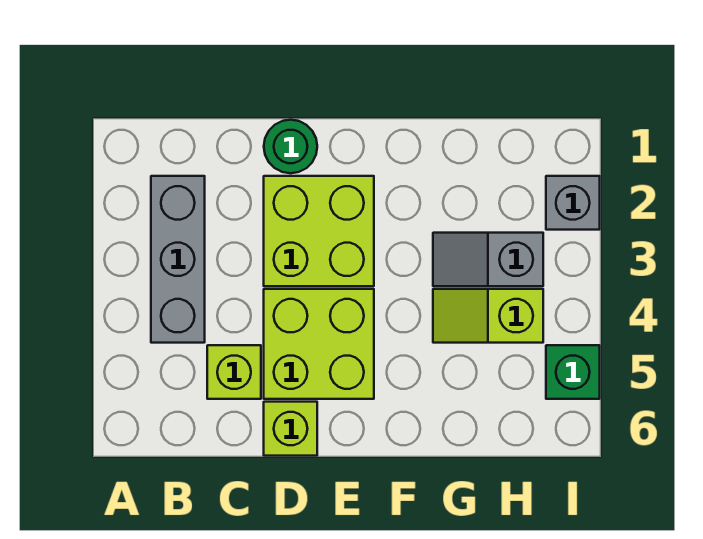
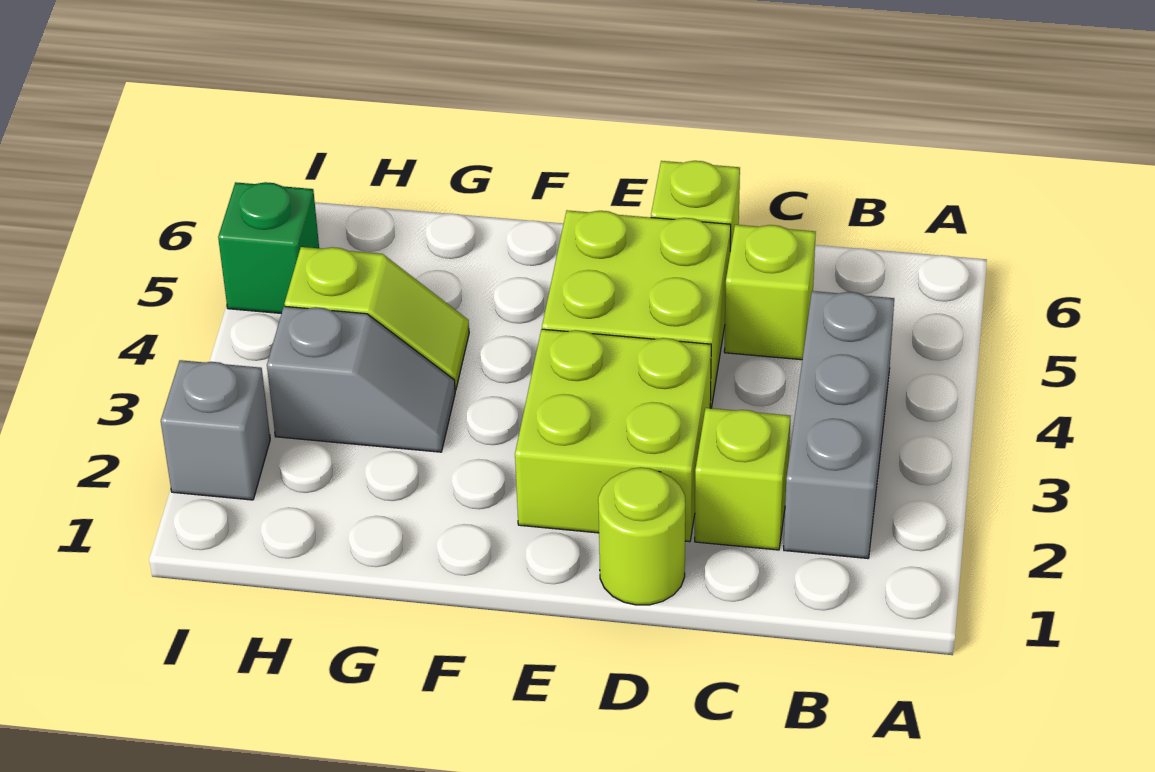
none -> lime 1x1 brick [695,408,790,550]
green 1x1 round brick [264,120,317,173] -> lime 1x1 round brick [598,468,685,605]

